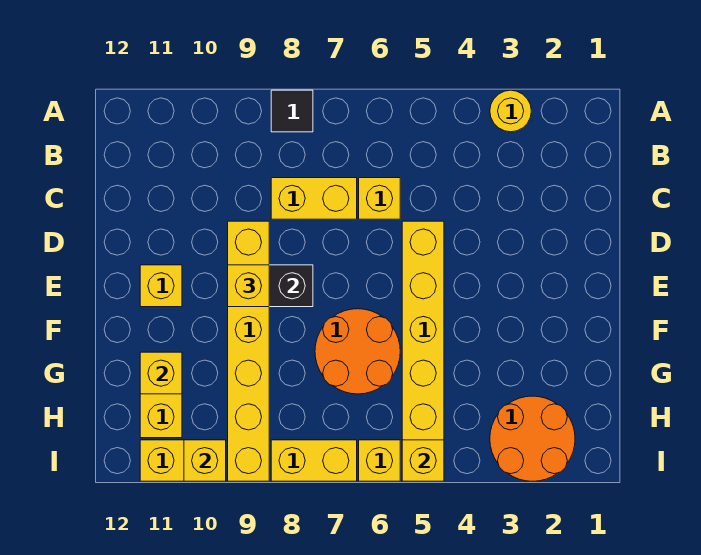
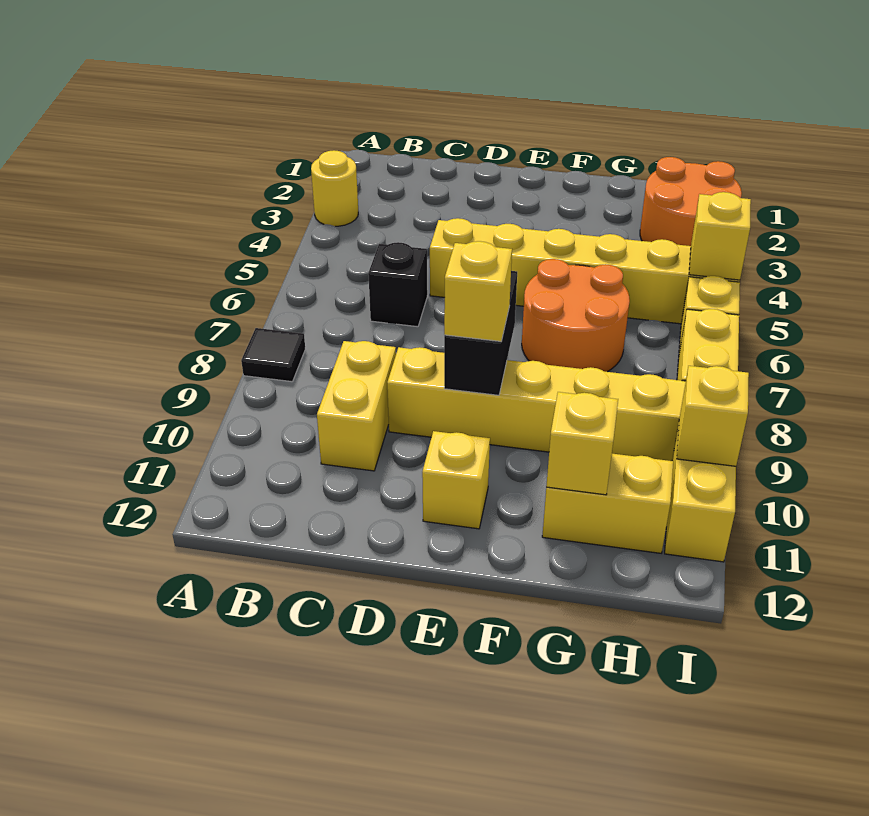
yellow 1x1 brick [359,178,400,219] -> black 1x1 brick [368,242,427,327]
yellow 1x2 brick [271,178,357,219] -> yellow 1x2 brick moved to [317,341,396,471]

